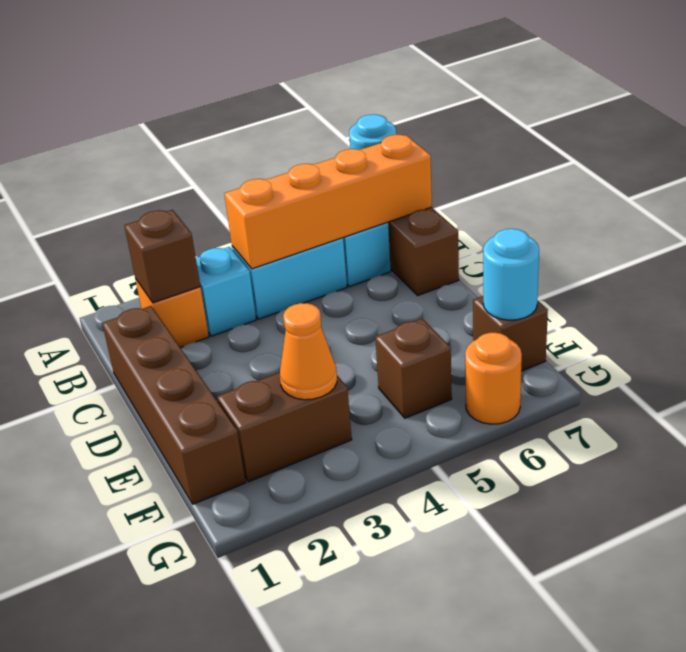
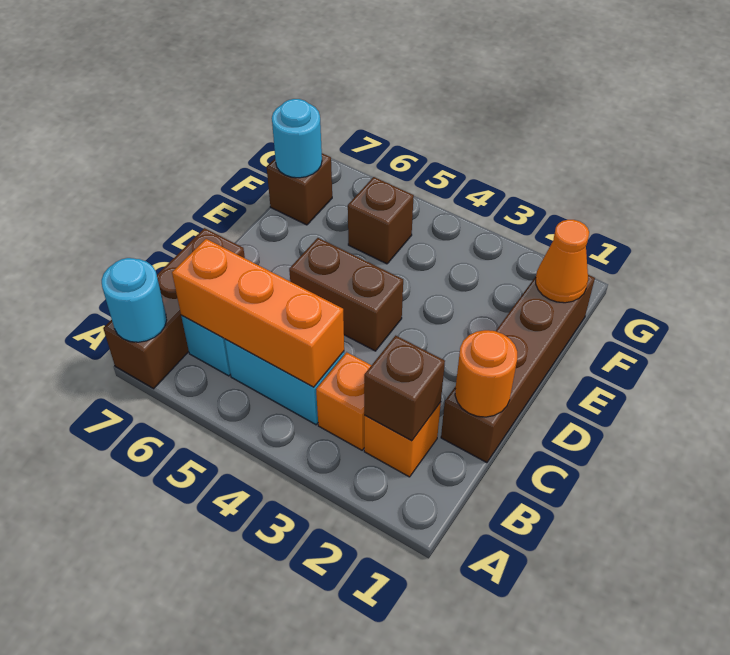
cyan 1x1 brick [196,247,256,336] -> orange 1x1 brick [316,352,371,450]
orange 1x4 brick [224,135,432,269] -> orange 1x3 brick [172,239,344,387]
brown 1x2 brick [217,373,352,482] -> brown 1x2 brick moved to [289,238,403,351]
orange 1x1 cone [280,303,337,400] -> orange 1x1 cone moved to [536,220,589,303]
orange 1x1 round brick [465,333,522,424] -> orange 1x1 round brick moved to [455,330,517,417]

